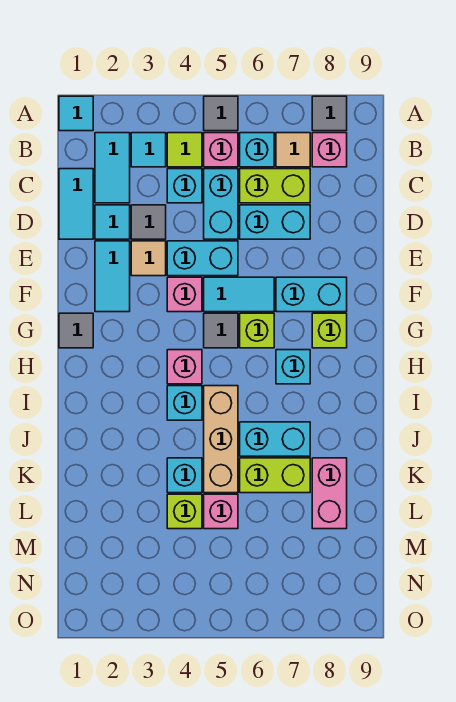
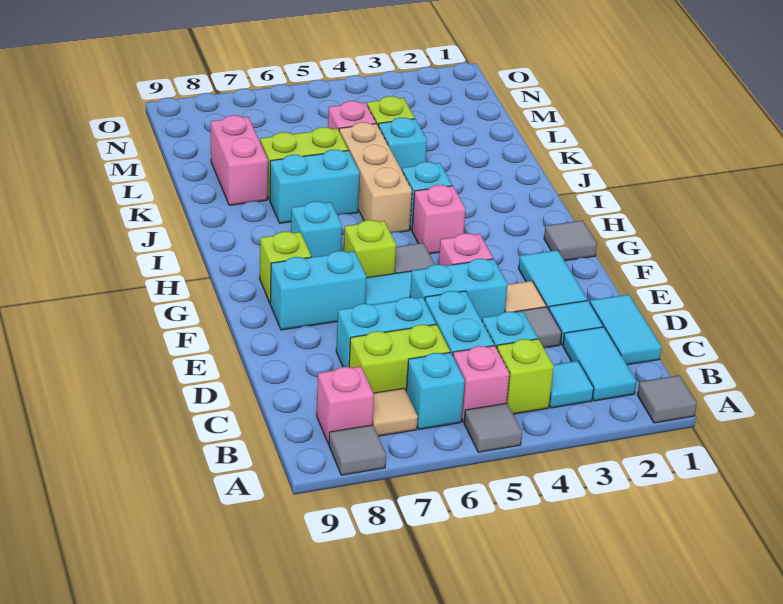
cyan 1x1 tile [59,96,93,131] -> grey 1x1 tile [637,375,697,423]
lime 1x1 tile [167,133,202,167] -> lime 1x1 brick [497,339,554,414]

